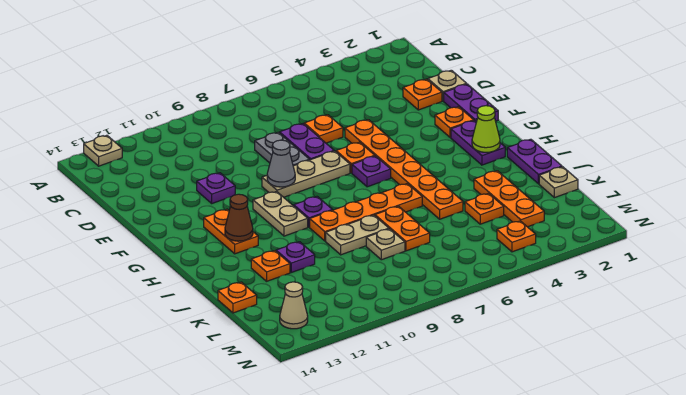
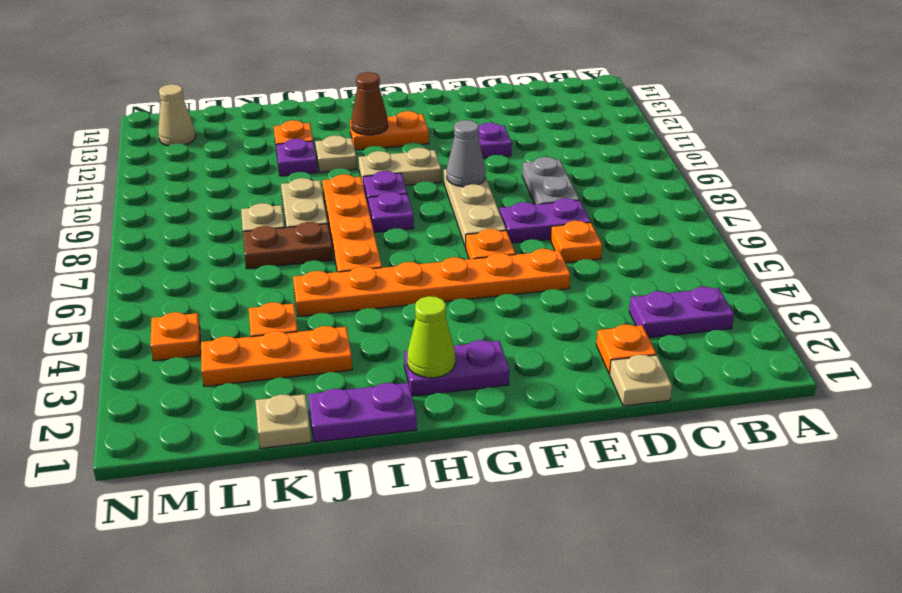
tan 1x1 plate [84,135,122,166] -> tan 1x1 plate moved to [315,135,357,173]
grey 1x2 plate [255,132,309,166] -> grey 1x2 plate turned to [522,157,580,204]
purple 1x2 plate [444,84,498,122] -> purple 1x2 plate moved to [629,287,734,338]
orange 1x1 plate [435,107,474,138] -> none
purple 1x1 plate [352,156,391,187] -> purple 1x1 plate moved to [368,192,414,232]
orange 1x2 plate [375,206,430,251] -> brown 1x2 plate [243,222,333,269]
orange 1x1 plate [218,282,257,313] -> none

